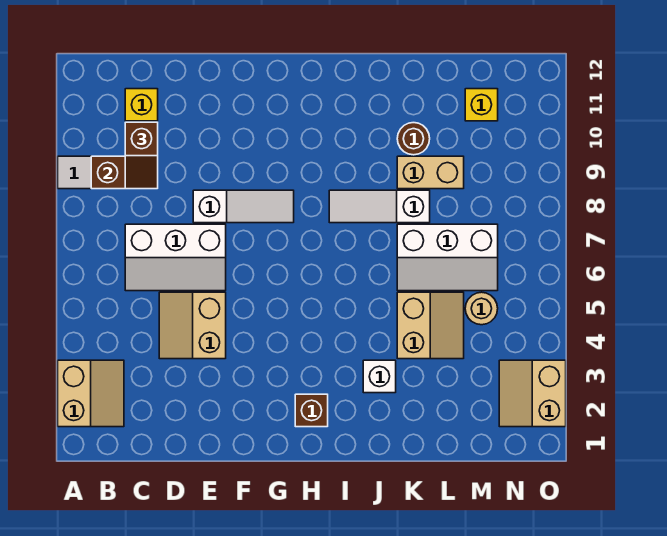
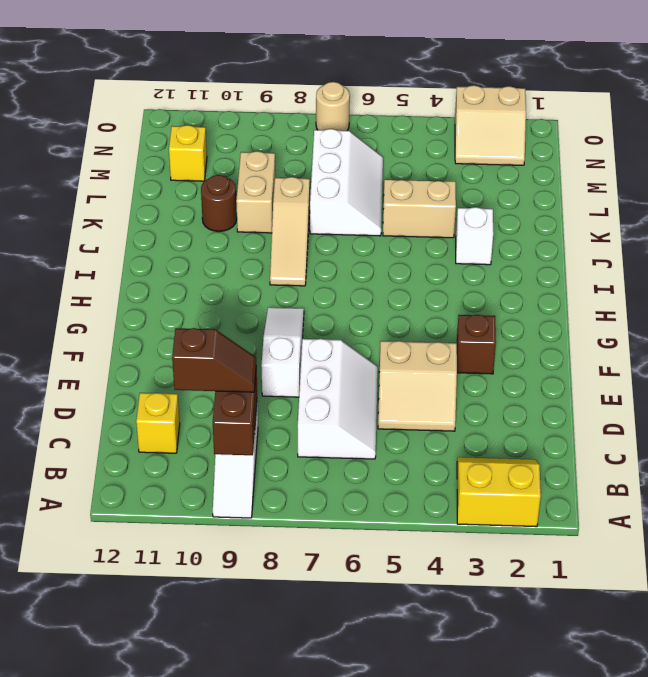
tan 2x2 slope [58,360,124,427] -> yellow 2x2 slope [457,457,541,527]
brown 1x1 brick [295,394,328,427] -> brown 1x1 brick moved to [457,315,496,374]
white 1x3 slope [329,190,430,223] -> tan 1x3 slope [270,177,310,286]
tan 1x1 round brick [465,292,498,325] -> tan 1x1 round brick moved to [316,82,350,131]

